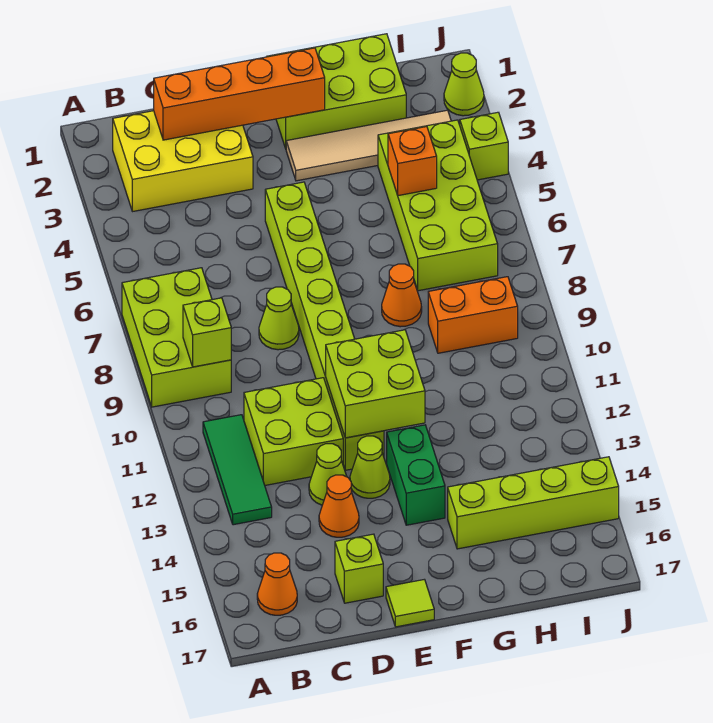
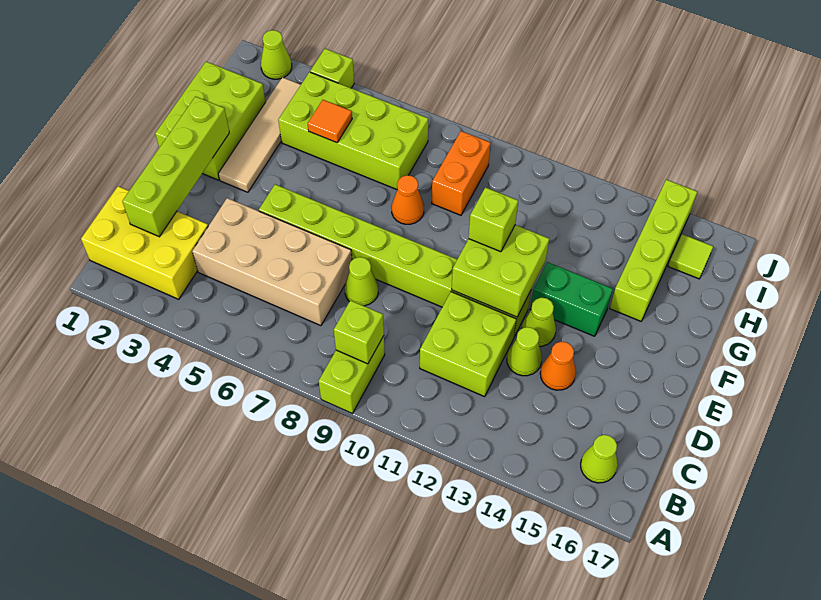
lime 2x3 brick [122,268,231,407] -> lime 1x2 brick [319,336,385,413]
yellow 2x3 brick [113,111,253,212] -> yellow 2x3 brick turned to [81,186,208,299]
green 1x3 tile [203,415,272,525] -> none
orange 1x1 cone [257,553,297,615] -> lime 1x1 cone [581,435,618,483]
orange 1x4 brick [154,48,325,140] -> lime 1x4 brick [122,96,229,237]
none -> tan 2x4 brick [192,198,352,326]
lime 1x1 brick [335,534,383,603] -> lime 1x1 brick moved to [469,187,518,252]
lime 1x1 tile [386,579,434,627] -> lime 1x1 tile moved to [668,234,713,279]
orange 1x1 brick [388,127,437,196] -> orange 1x1 tile [308,100,352,143]

